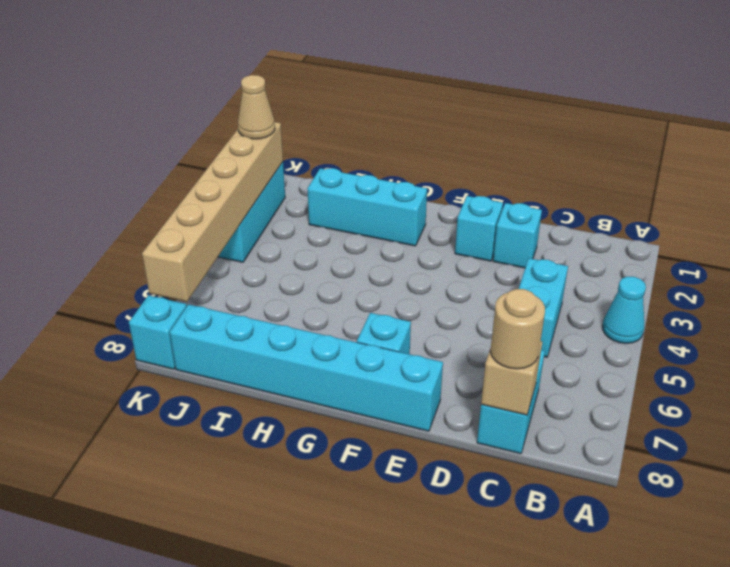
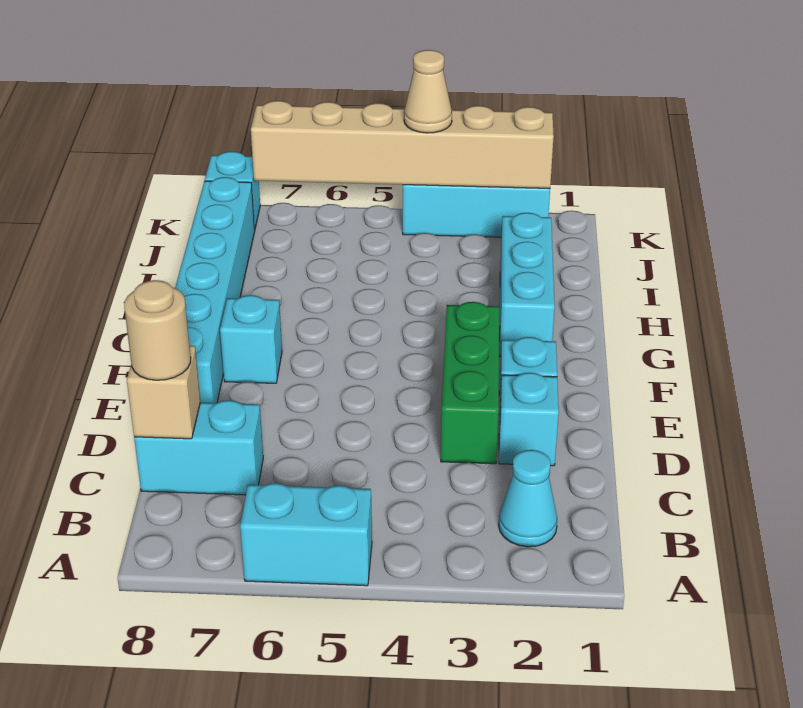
cyan 1x1 cone [602,276,646,343] -> cyan 1x1 cone moved to [499,450,557,547]
cyan 1x2 brick [519,258,568,357] -> cyan 1x2 brick moved to [240,483,372,586]
none -> green 1x3 brick [441,302,499,464]
tan 1x1 cone [238,75,275,139] -> tan 1x1 cone moved to [404,50,452,133]

